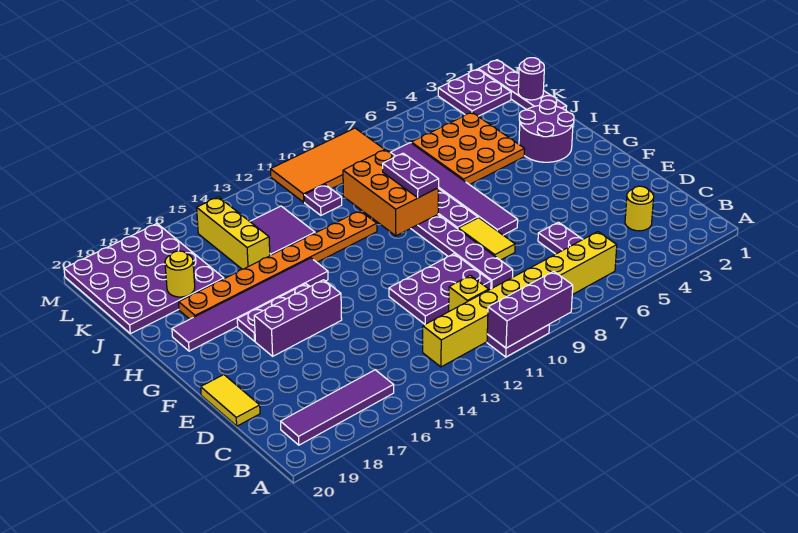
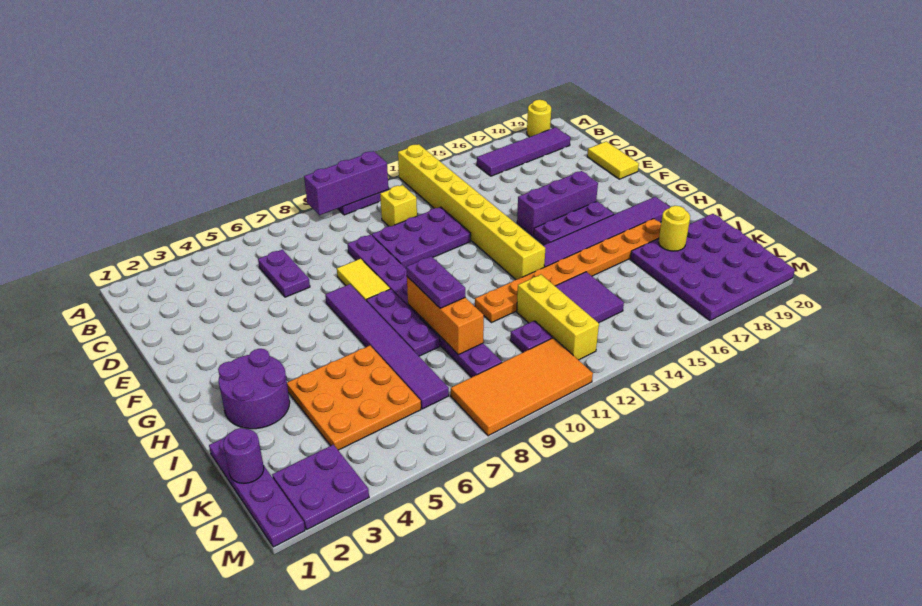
yellow 1x8 brick [423,232,617,367] -> yellow 1x8 brick turned to [398,144,545,280]
yellow 1x1 round brick [625,186,654,231] -> yellow 1x1 round brick moved to [527,100,551,137]
orange 2x3 brick [343,149,439,236] -> orange 1x3 brick [407,277,484,355]
yellow 1x3 brick [197,197,270,269] -> yellow 1x3 brick moved to [517,275,599,360]

